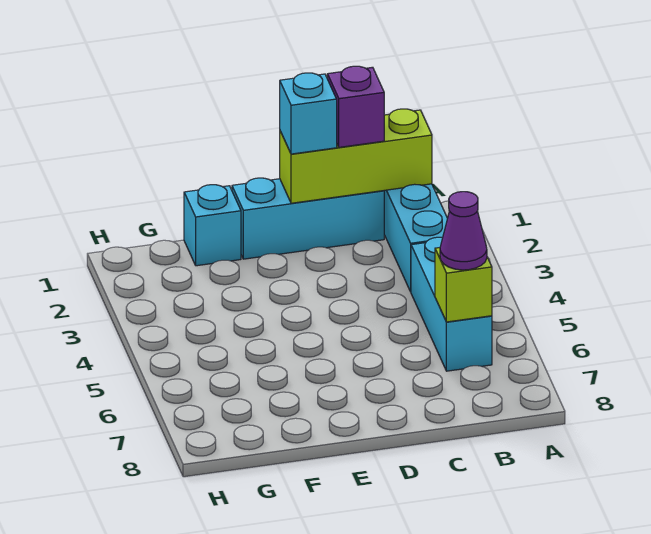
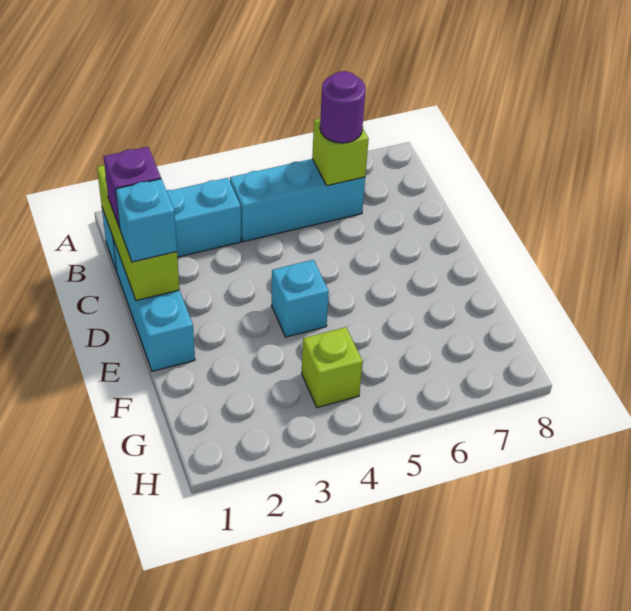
purple 1x1 cone [440,192,487,270] -> purple 1x1 round brick [320,71,366,143]
cyan 1x1 brick [184,185,241,266] -> cyan 1x1 brick moved to [272,260,329,337]
none -> lime 1x1 brick [302,327,363,407]

